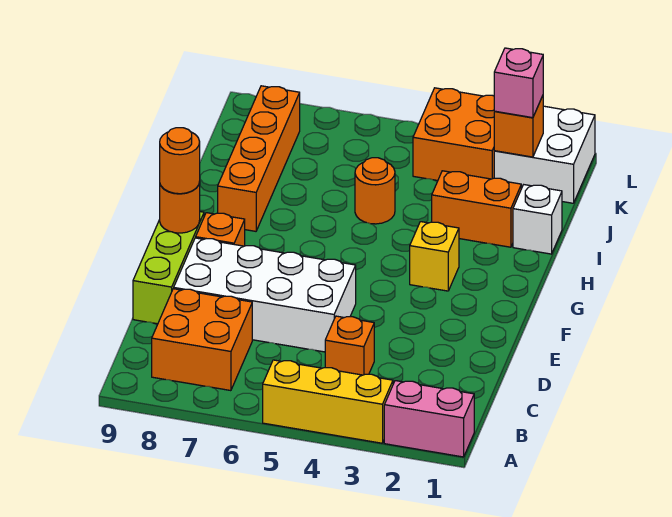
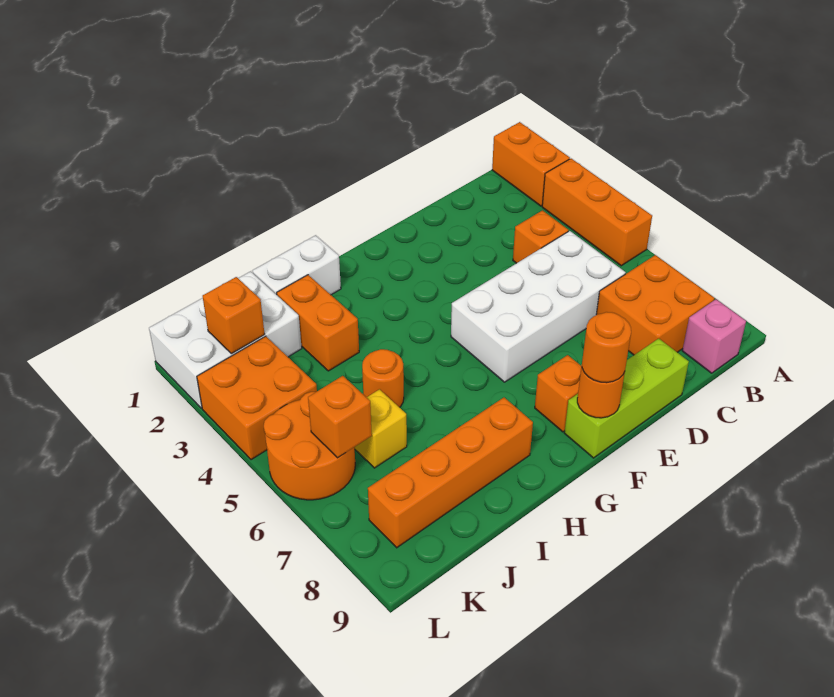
pink 1x2 brick [384,381,474,457] -> orange 1x2 brick [492,122,570,206]
yellow 1x3 brick [263,360,393,443] -> orange 1x3 brick [542,159,652,266]
white 2x4 brick [174,238,356,352] -> white 2x4 brick turned to [451,231,626,382]
yellow 1x1 brick [410,222,459,291] -> yellow 1x1 brick moved to [355,389,407,468]
white 1x1 brick [513,185,562,254] -> white 1x2 brick [253,235,341,295]
white 2x2 brick [494,106,595,203] -> white 2x3 brick [149,271,302,408]
pink 1x1 brick [494,48,543,118] -> pink 1x1 brick moved to [682,299,746,373]
none -> orange 2x2 round brick [264,392,355,500]
none -> orange 1x1 brick [308,376,372,458]

